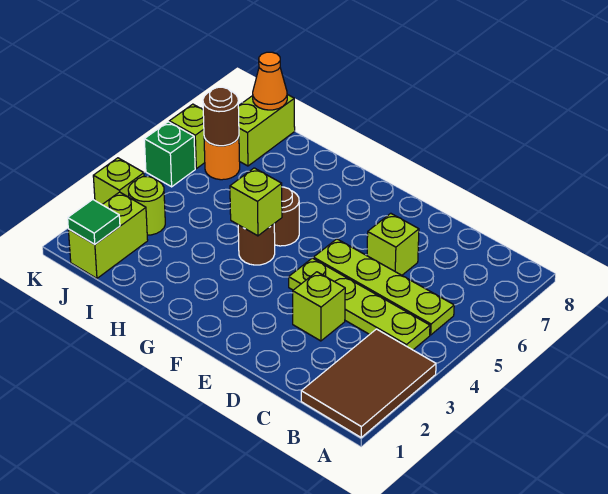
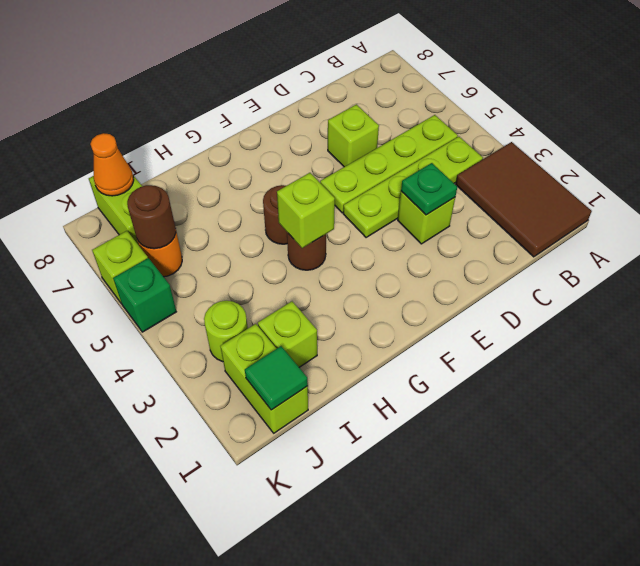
none -> green 1x1 plate [401,163,457,215]
lime 1x1 brick [93,158,144,204] -> lime 1x1 brick moved to [258,301,317,367]

